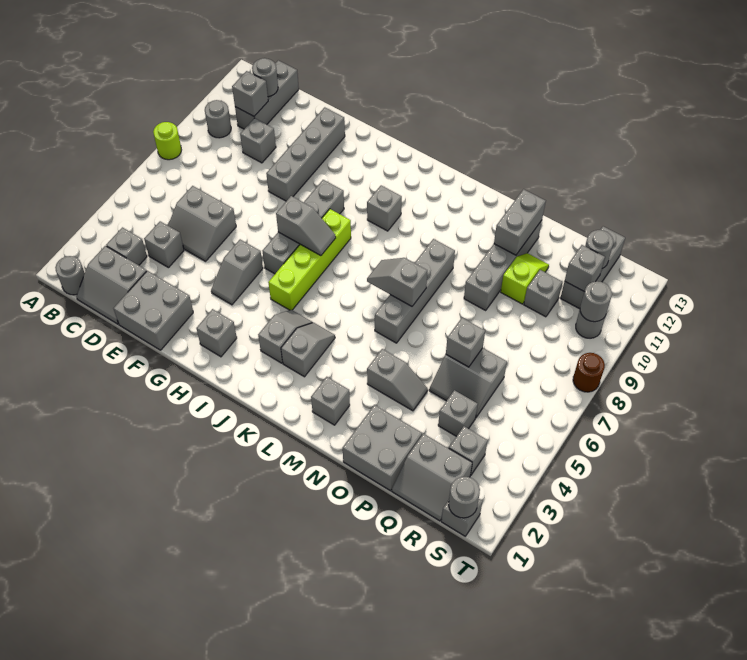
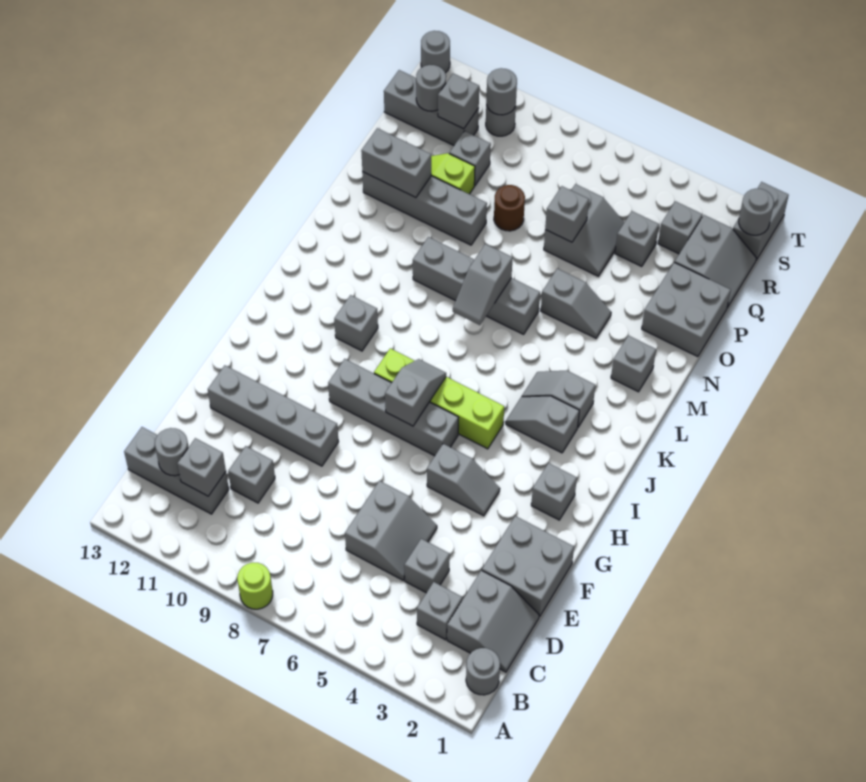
grey 1x1 round brick [205,100,231,138] -> grey 1x1 round brick moved to [421,31,450,73]
grey 1x2 slope [367,349,428,411] -> grey 1x2 slope turned to [541,269,611,338]
grey 1x1 brick [441,499,483,536] -> grey 1x2 brick [733,182,789,260]
brown 1x1 round brick [573,353,605,392] -> brown 1x1 round brick moved to [494,185,525,231]

